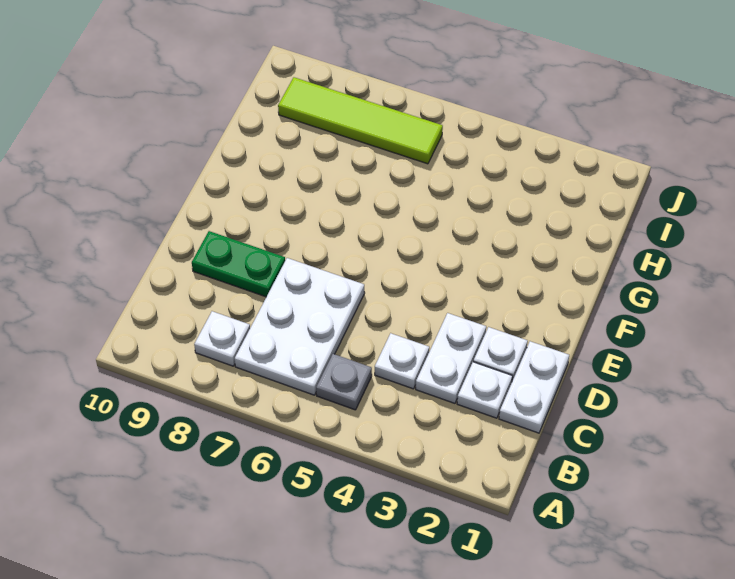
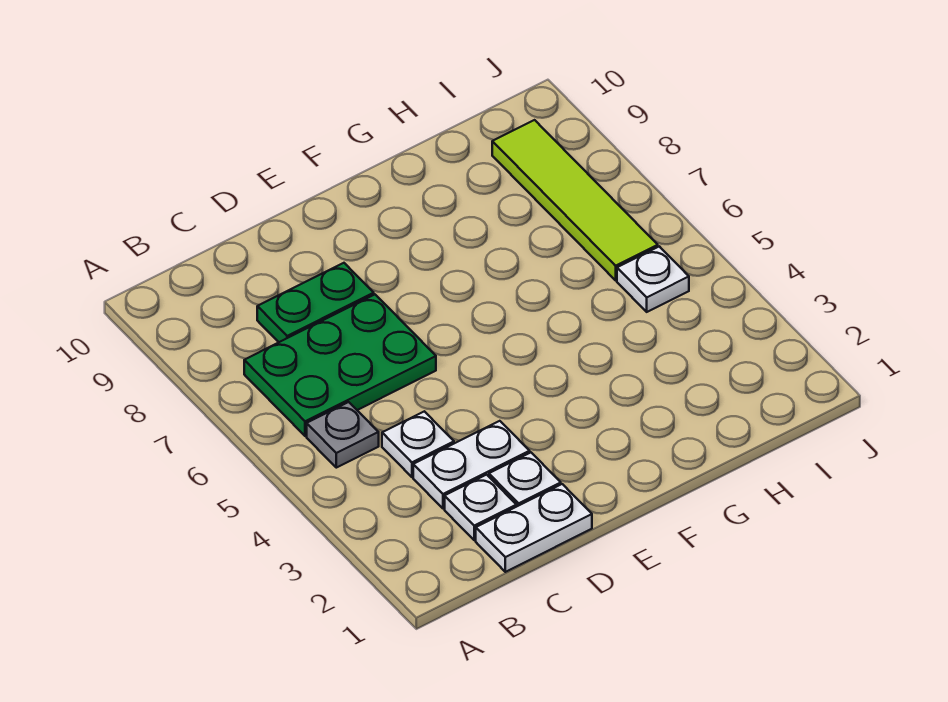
white 2x3 plate [235,258,365,395] -> green 2x3 plate [244,295,436,436]
white 1x1 plate [194,311,250,366] -> white 1x1 plate moved to [617,246,689,312]
green 1x2 plate [192,231,285,297] -> green 1x2 plate turned to [257,263,374,342]

